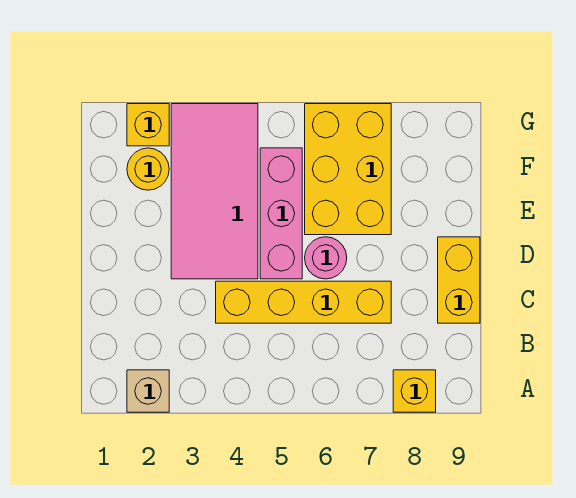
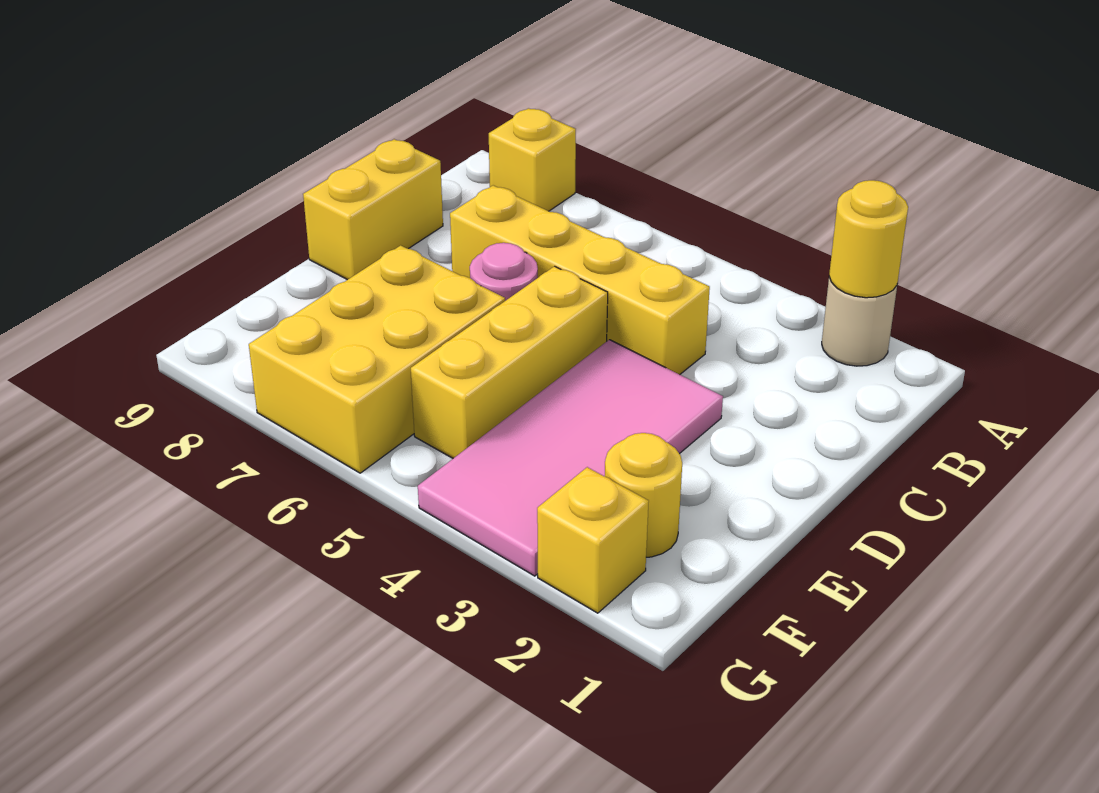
tan 1x1 brick [127,370,169,412] -> tan 1x1 round brick [822,277,897,366]
none -> yellow 1x1 round brick [829,180,908,298]
pink 1x3 brick [260,148,302,279] -> yellow 1x3 brick [411,266,608,458]

